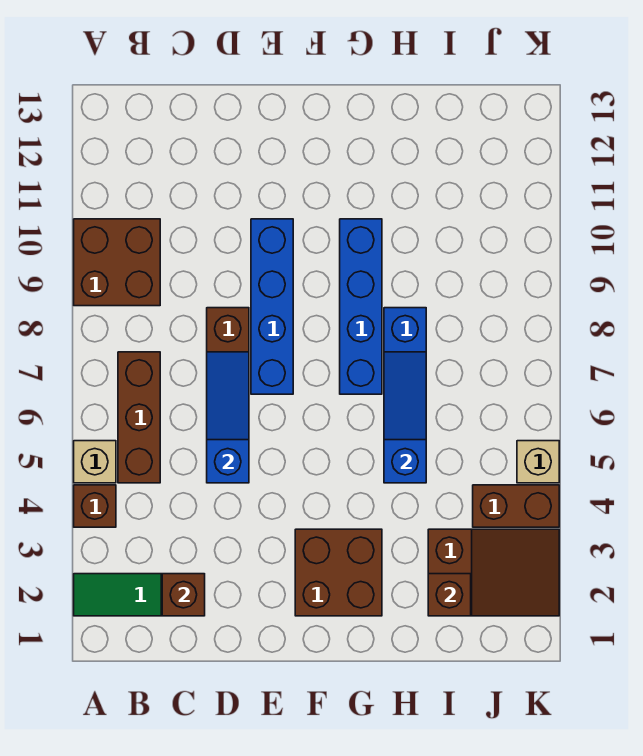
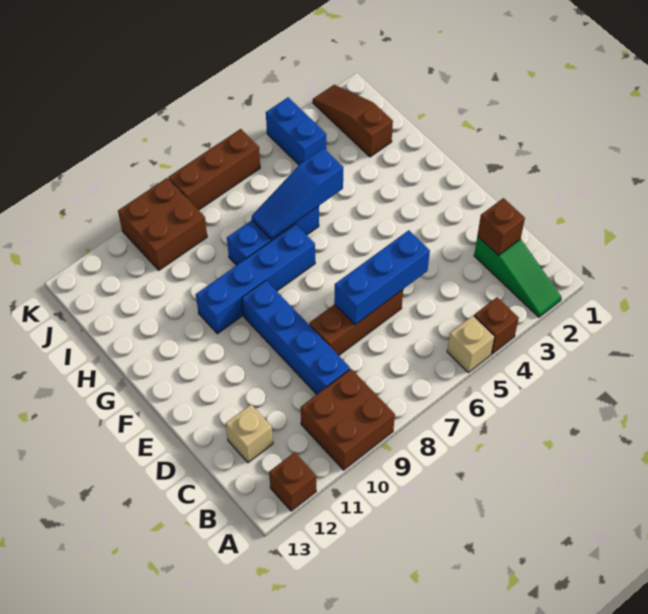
brown 1x3 brick [118,352,160,483] -> brown 1x3 brick moved to [169,129,260,210]
blue 1x3 slope [207,352,249,483] -> blue 1x3 brick [334,230,430,325]
blue 1x4 brick [251,219,293,394] -> blue 1x4 brick turned to [242,281,350,394]
brown 2x2 brick [295,529,382,616] -> brown 2x2 brick moved to [118,178,207,270]
brown 2x3 slope [428,529,559,616] -> brown 1x3 slope [313,85,393,157]
brown 1x1 brick [428,574,471,616] -> brown 1x1 brick moved to [269,452,316,511]
brown 1x2 brick [473,485,559,527] -> blue 1x2 brick [266,97,326,165]
tan 1x1 brick [517,441,559,483] -> tan 1x1 brick moved to [226,405,273,463]

